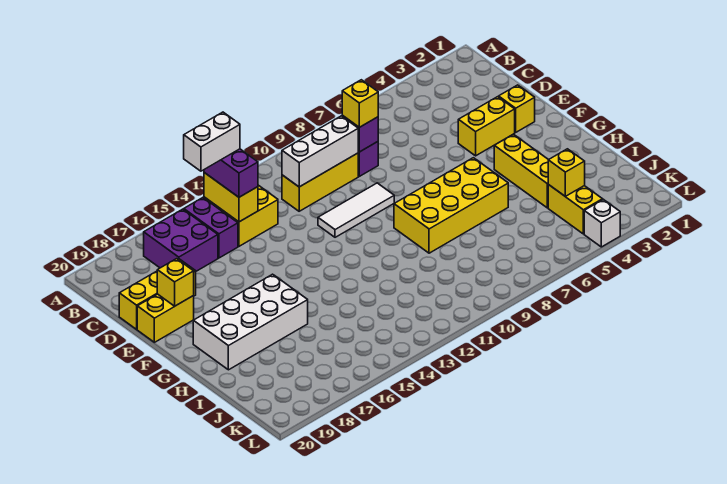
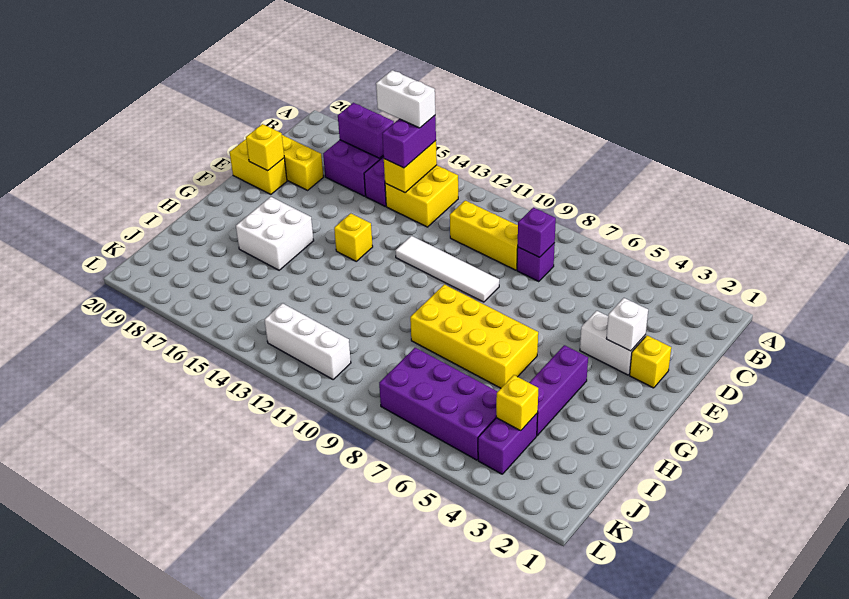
none -> purple 1x2 brick [338,103,394,158]
yellow 1x1 brick [342,80,378,127] -> yellow 1x1 brick moved to [334,213,373,261]
white 1x3 brick [282,116,358,187] -> white 1x3 brick moved to [264,303,351,379]
yellow 1x2 brick [458,97,515,156] -> white 1x2 brick [580,311,646,375]
white 1x3 tile [318,183,394,237] -> white 1x4 tile [395,236,499,302]
yellow 1x3 brick [494,134,548,208] -> purple 1x3 brick [529,345,588,435]
white 2x4 brick [193,274,308,370] -> white 2x2 brick [236,197,314,270]
yellow 1x2 brick [548,185,603,234] -> purple 1x2 brick [478,413,538,474]
none -> purple 2x4 brick [379,348,498,460]
white 1x1 brick [584,199,620,247] -> white 1x1 brick moved to [606,298,648,351]

